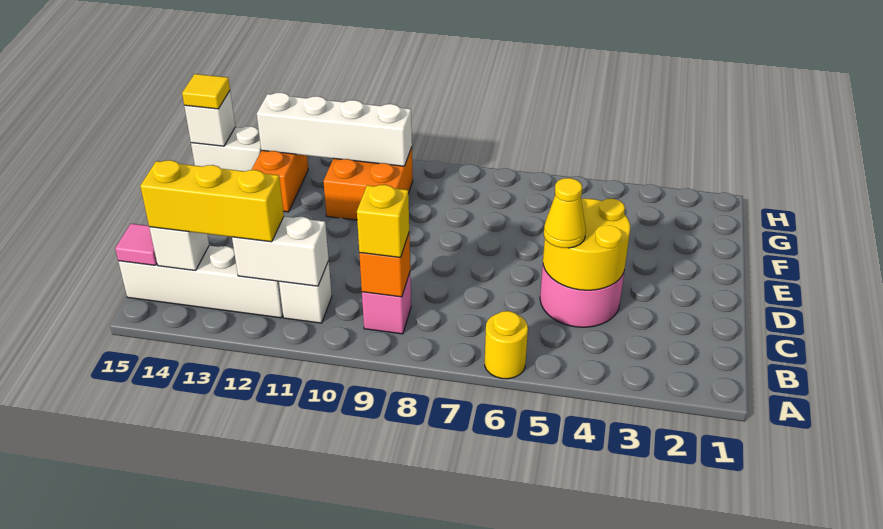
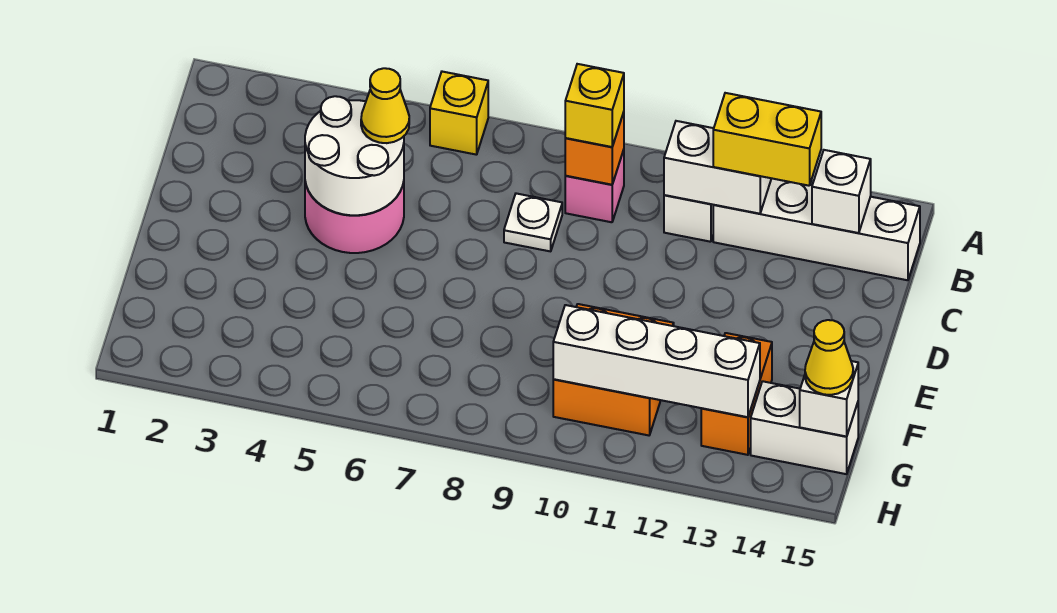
yellow 1x1 round brick [485,311,528,379] -> yellow 1x1 brick [430,72,488,155]
yellow 1x3 brick [140,160,284,242] -> yellow 1x2 brick [713,93,821,186]
pink 1x1 tile [115,224,157,265] -> none
yellow 2x2 round brick [543,198,630,290] -> white 2x2 round brick [305,96,404,215]
none -> white 1x1 plate [504,193,562,251]
yellow 1x1 tile [182,74,230,109] -> yellow 1x1 cone [805,320,853,395]

